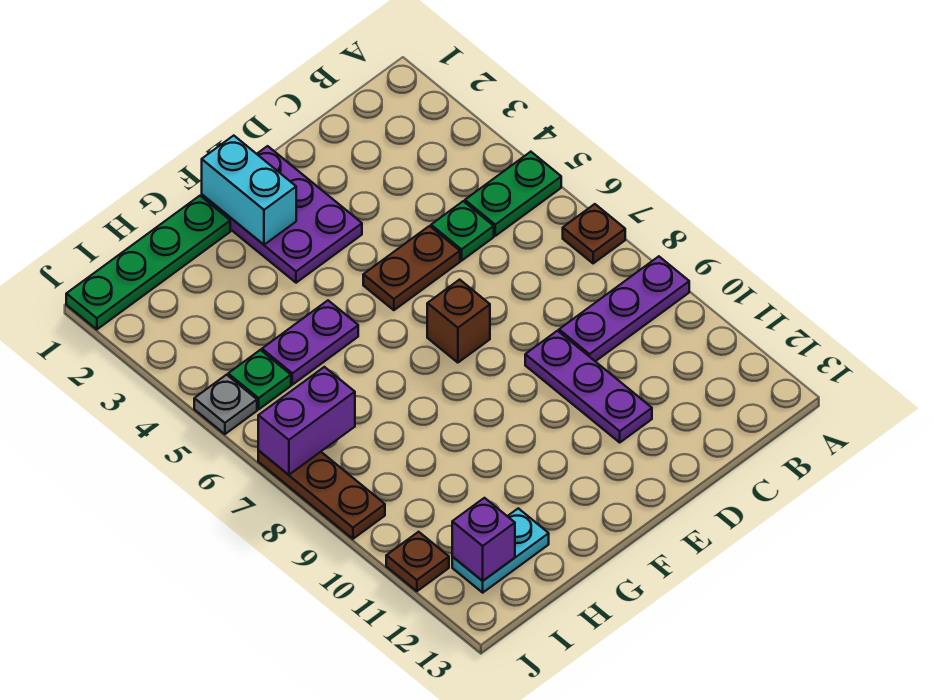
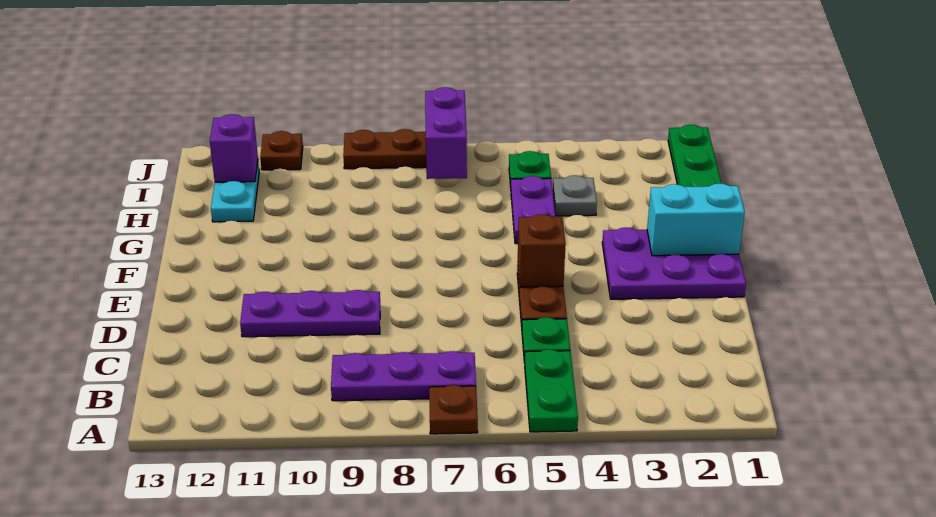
purple 1x3 plate [559,256,689,361] -> purple 1x3 plate turned to [331,351,476,401]
brown 1x1 brick [427,280,490,363] -> brown 1x1 brick moved to [518,214,566,287]
grey 1x1 plate [194,375,257,434] -> grey 1x1 plate moved to [553,175,597,216]

